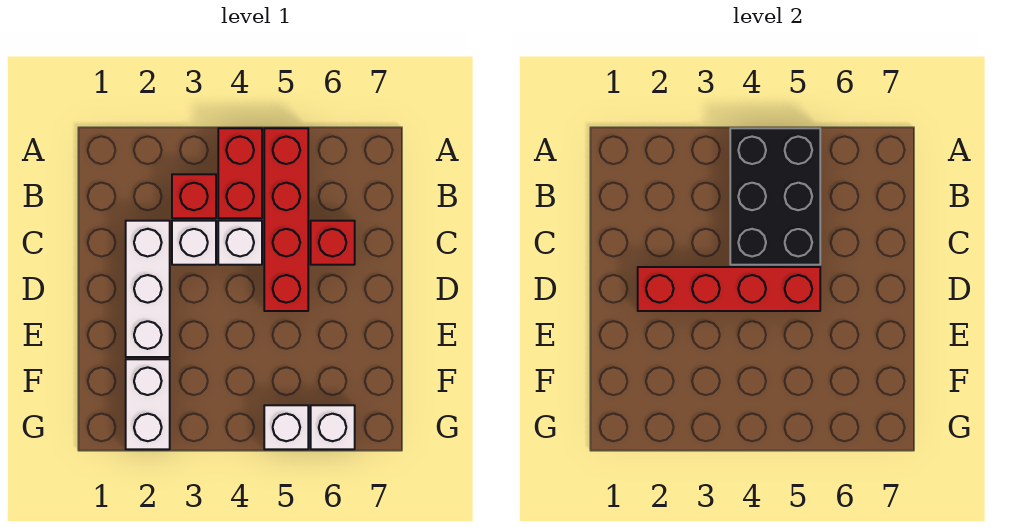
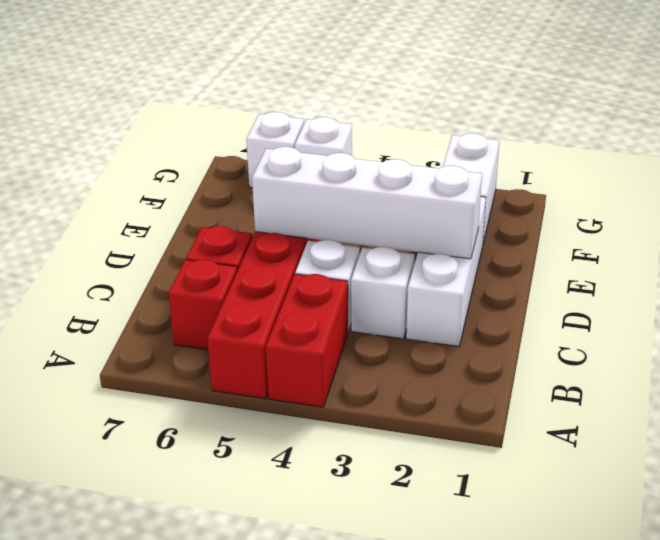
black 2x3 brick [730,128,820,265] -> none
red 1x1 brick [172,174,216,218] -> red 1x1 brick moved to [169,259,237,350]
red 1x4 brick [638,267,820,311] -> white 1x4 brick [252,147,482,259]

